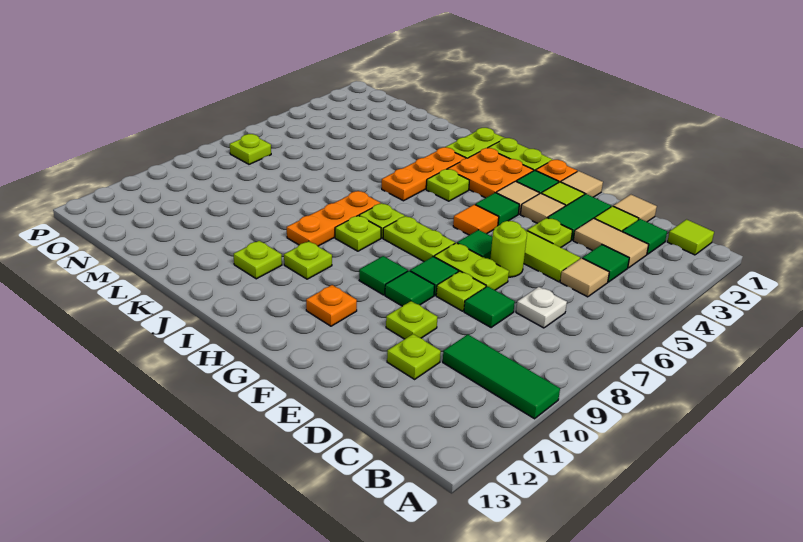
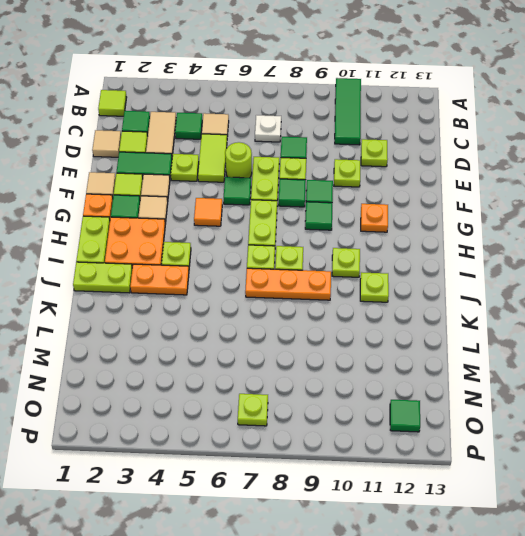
green 1x1 tile [475,193,519,226] -> green 1x1 tile moved to [390,400,420,432]
orange 1x3 plate [382,147,466,201] -> orange 1x2 plate [130,264,189,295]

